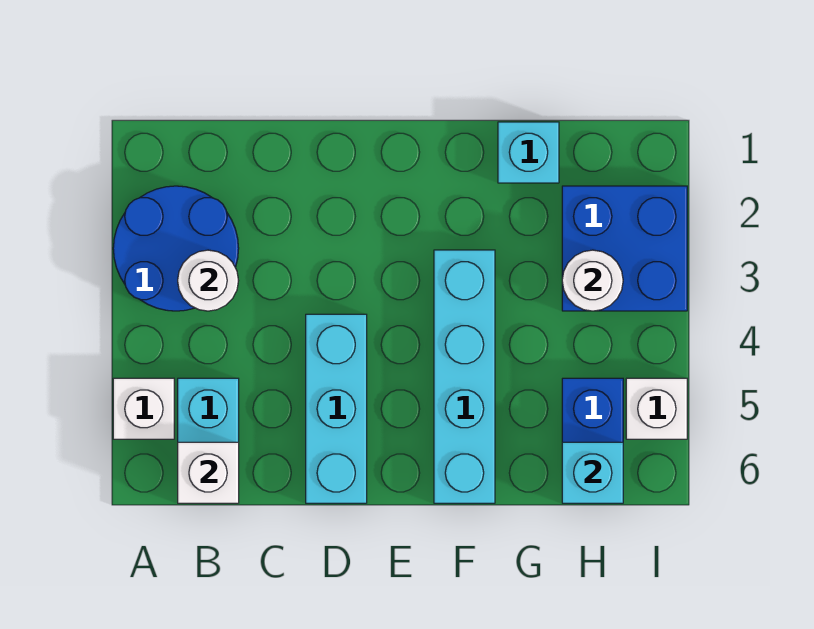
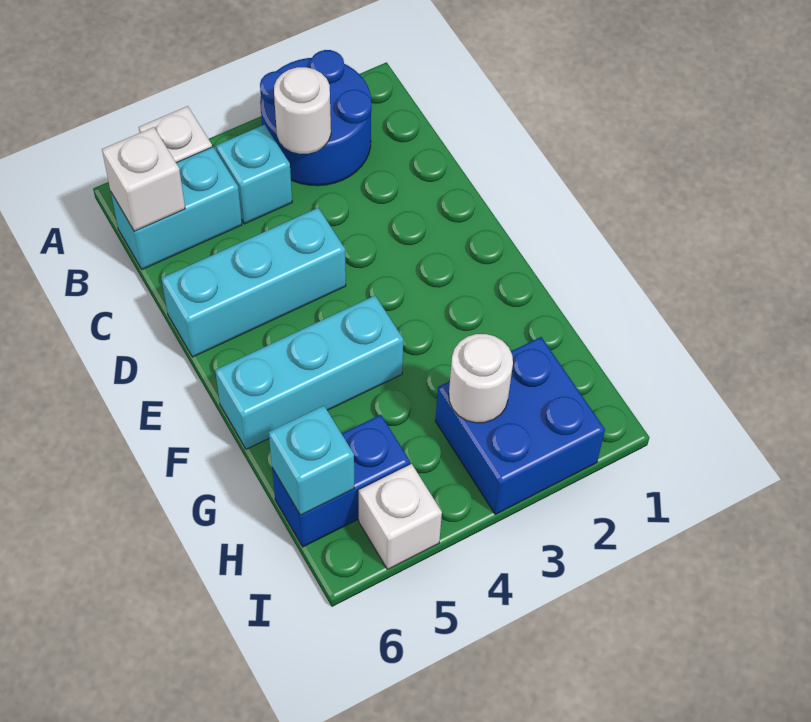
cyan 1x4 brick [434,250,495,503] -> cyan 1x3 brick [215,296,403,449]
cyan 1x1 brick [498,122,559,183] -> cyan 1x1 brick moved to [216,125,292,224]

